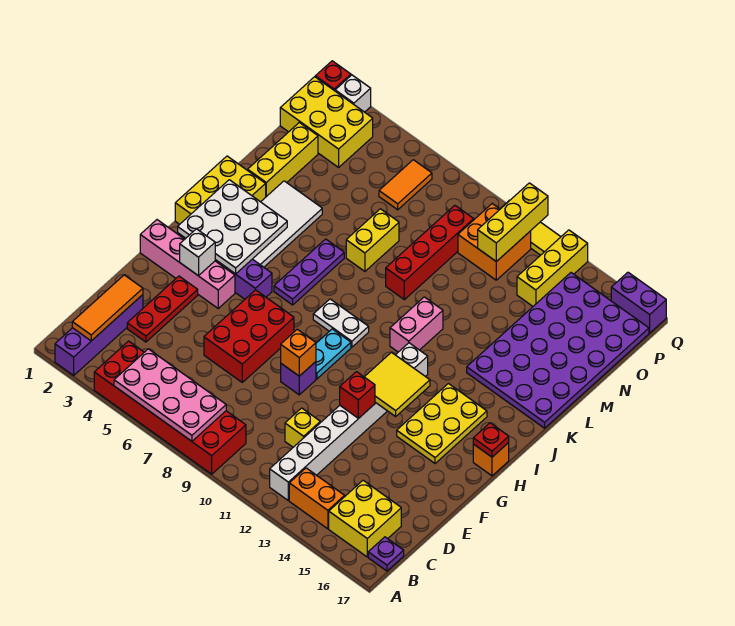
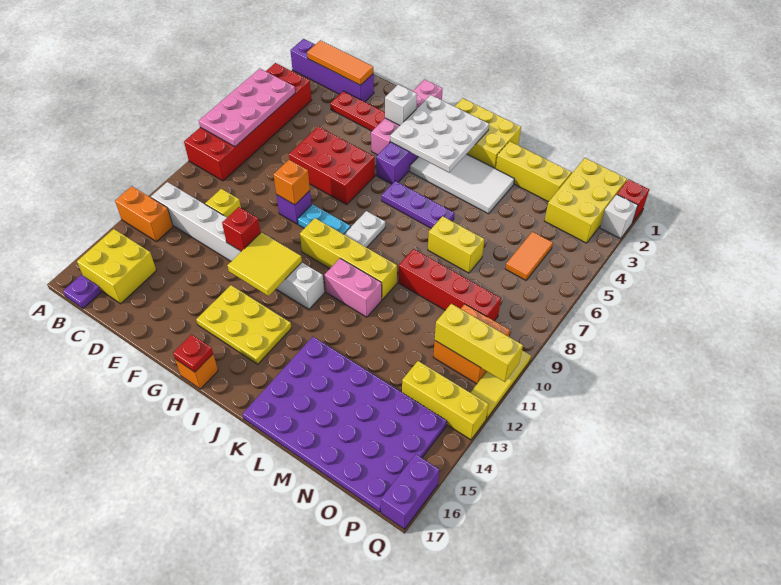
orange 1x2 brick [289,468,345,529] -> orange 1x2 brick turned to [115,186,173,242]
none -> yellow 1x4 brick [300,218,397,299]
orange 1x2 tile [379,160,432,210] -> orange 1x2 tile turned to [505,232,553,280]

